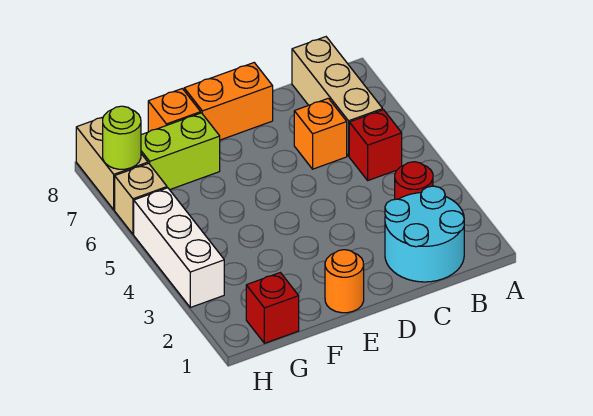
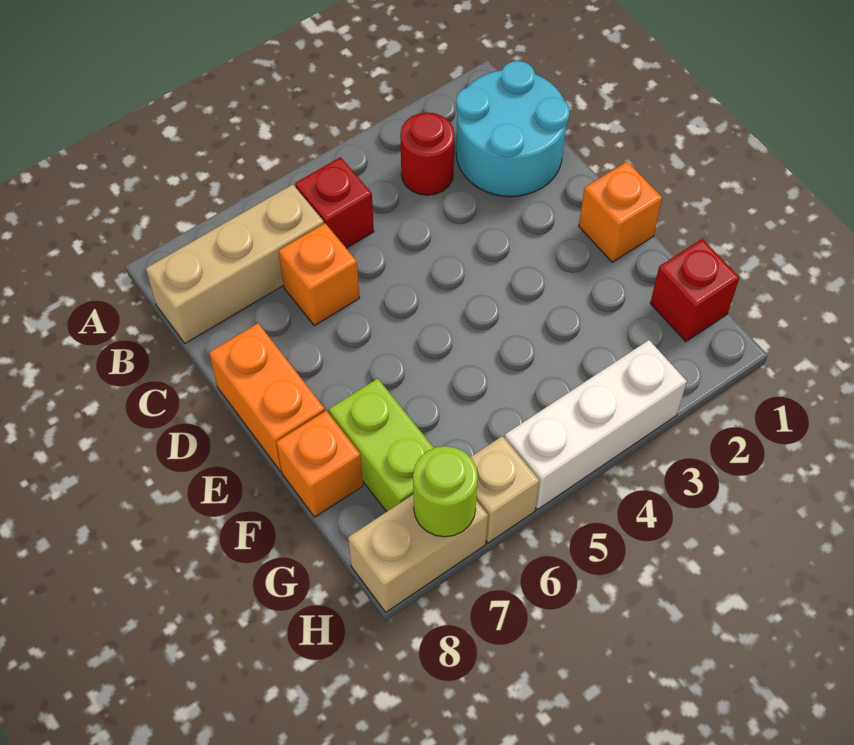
orange 1x1 round brick [325,250,364,313] -> orange 1x1 brick [579,162,662,262]

